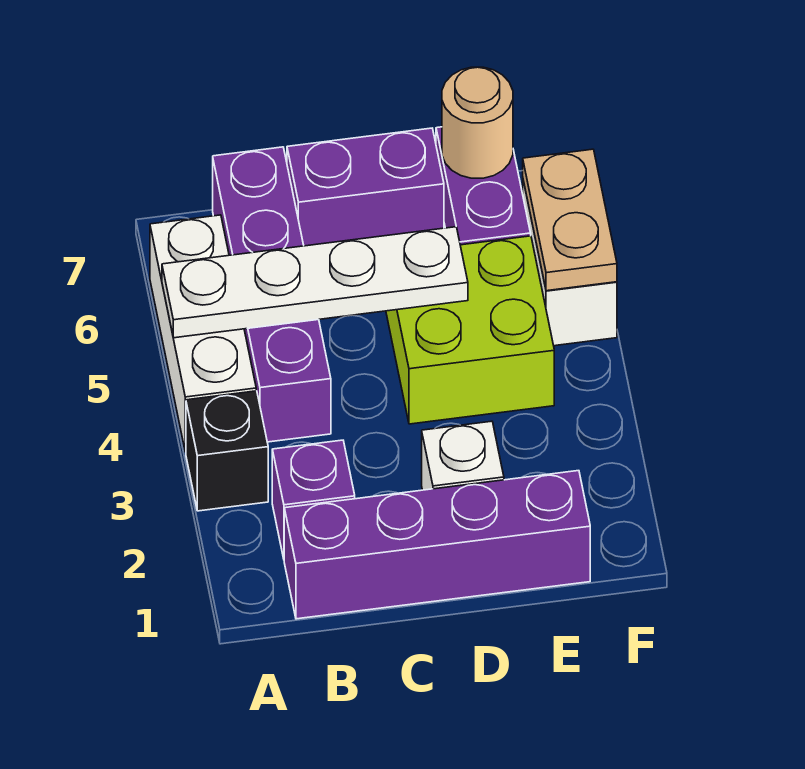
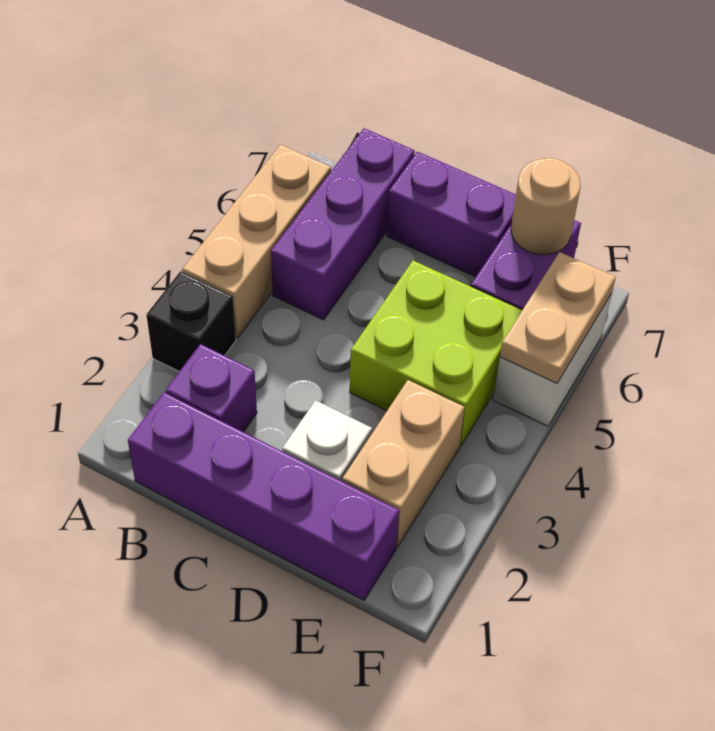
white 1x3 brick [150,215,256,452] -> tan 1x3 brick [182,145,331,338]
white 1x4 plate [162,227,468,338] -> none
purple 1x4 brick [213,147,331,442] -> purple 1x3 brick [271,128,415,320]
none -> tan 1x2 brick [342,380,465,547]

